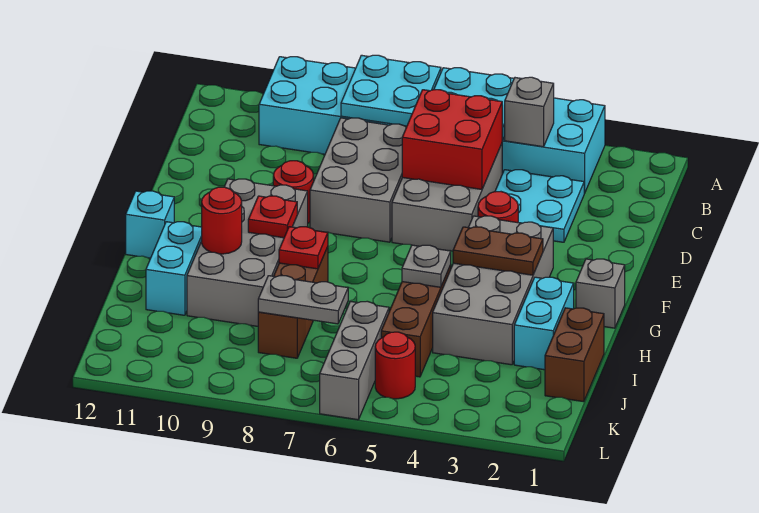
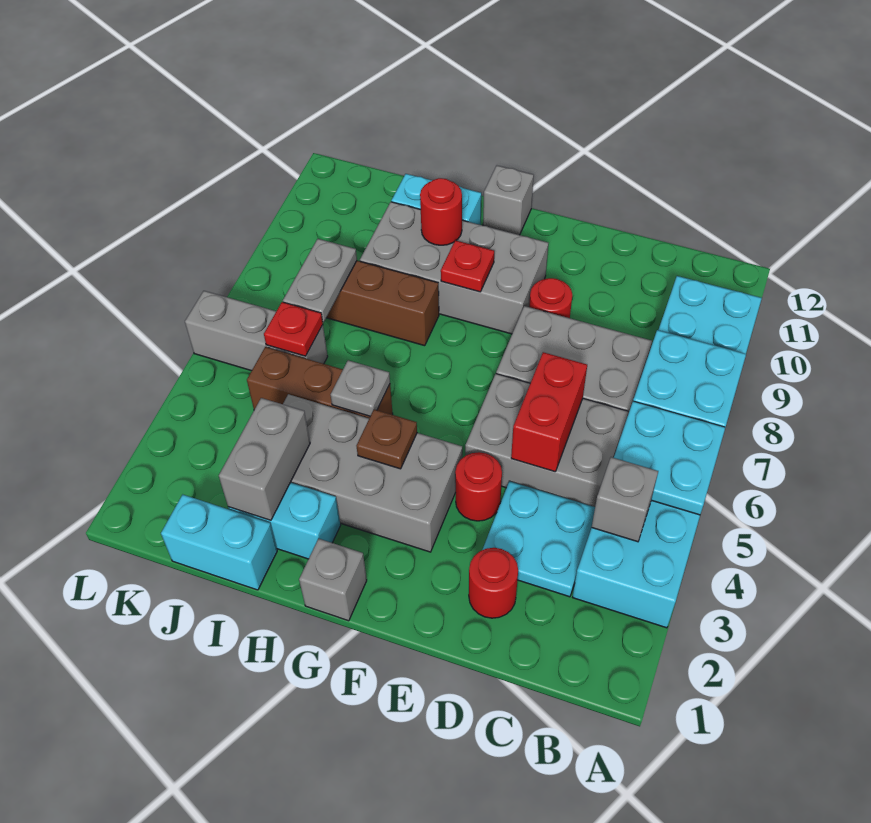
red 2x2 brick [402,90,503,189] -> red 1x2 brick [511,352,587,472]
brown 1x2 plate [453,227,543,275] -> brown 1x1 plate [357,410,417,469]
cyan 1x1 brick [126,191,174,258] -> grey 1x1 brick [483,166,534,235]
red 1x1 plate [279,227,328,269] -> red 1x1 plate moved to [264,302,323,356]
brown 1x2 brick [545,308,604,402] -> cyan 1x2 brick [161,495,277,590]
none -> grey 1x2 brick [219,398,310,520]
red 1x1 round brick [375,332,415,399] -> red 1x1 round brick moved to [469,548,518,618]

